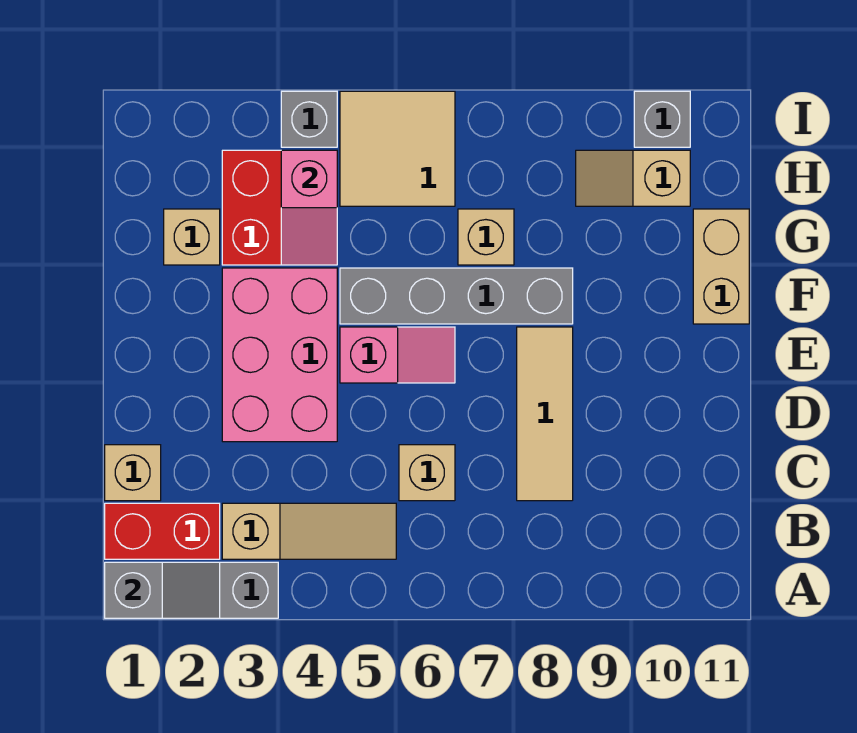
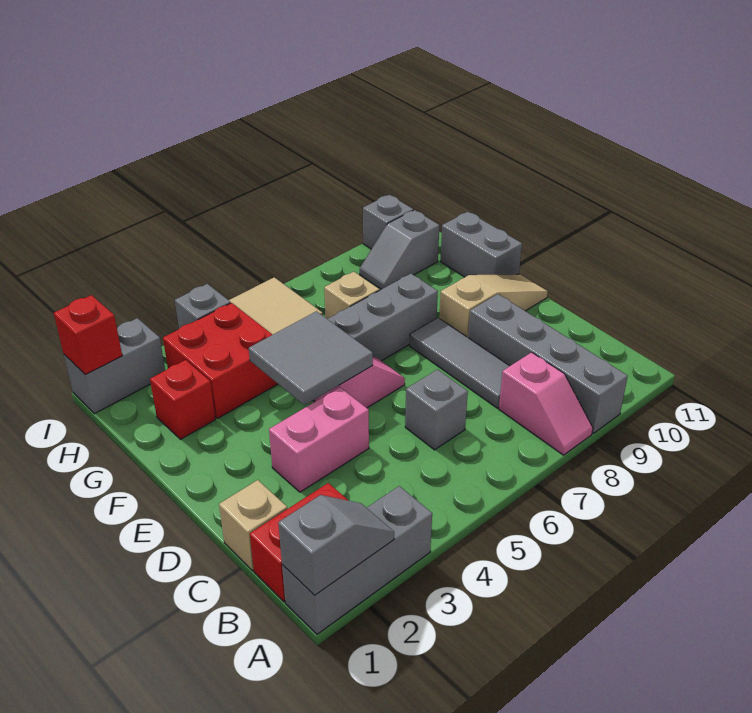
none -> grey 1x4 brick [468,294,628,434]
tan 1x3 slope [222,503,396,559] -> tan 1x3 slope moved to [439,274,548,337]
tan 1x1 brick [399,445,455,501] -> grey 1x1 brick [405,370,468,450]
tan 1x3 tile [517,327,573,501] -> grey 1x3 tile [410,318,509,408]
pink 2x3 brick [222,268,337,442] -> pink 1x2 brick [269,387,369,492]
none -> grey 2x2 tile [249,311,373,405]
tan 1x2 brick [693,209,749,324] -> grey 1x2 brick [440,212,522,277]
tan 1x1 brick [164,209,220,265] -> red 1x1 brick [150,360,215,439]
pink 1x2 slope [281,150,337,265] -> pink 1x2 slope moved to [499,352,593,455]
tan 1x2 slope [576,150,690,206] -> grey 1x2 slope [360,210,439,289]
none -> grey 1x2 brick [64,318,165,414]
none -> red 1x1 brick [54,295,122,374]

